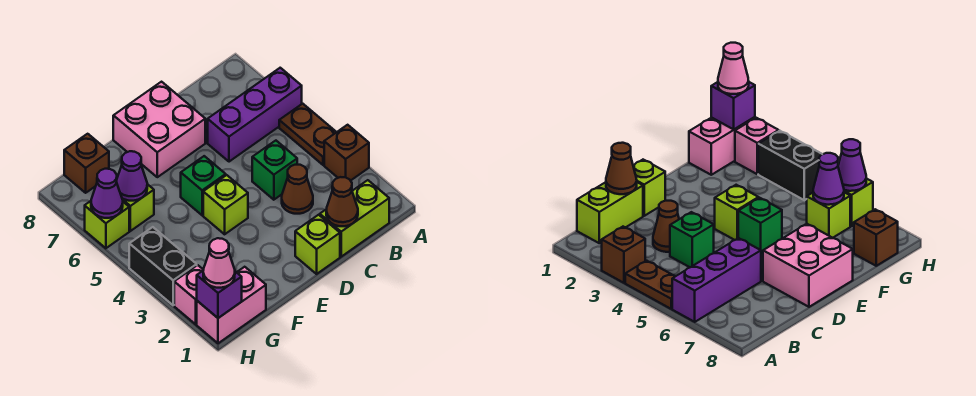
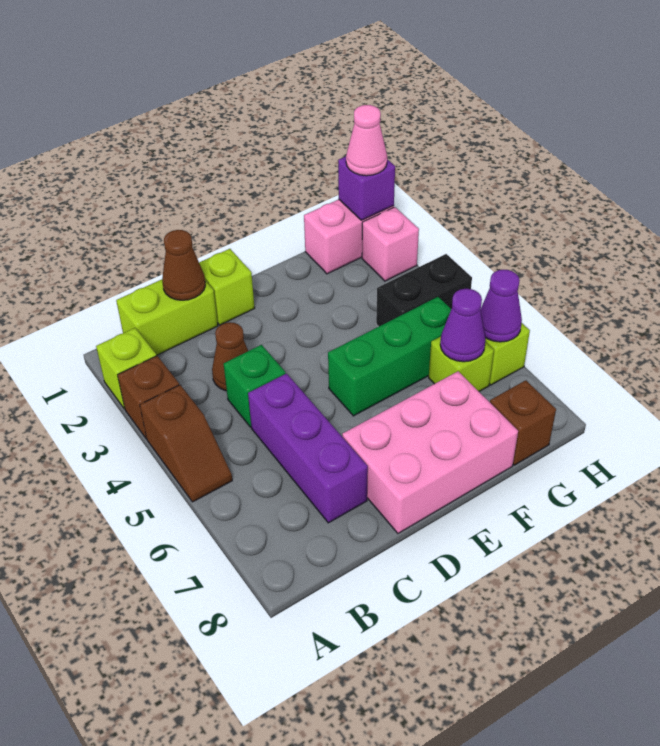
brown 1x2 plate [279,104,336,165] -> brown 1x2 slope [140,385,232,502]
purple 1x3 brick [208,68,302,162] -> purple 1x3 brick turned to [248,374,368,523]
pink 2x2 brick [113,82,205,177] -> pink 2x3 brick [342,371,518,533]
lime 1x1 brick [203,175,248,234] -> lime 1x1 brick moved to [96,328,156,409]
green 1x1 brick [181,156,226,215] -> green 1x3 brick [328,297,451,416]
black 1x2 brick [129,227,197,305] -> black 1x2 brick turned to [376,254,472,327]

